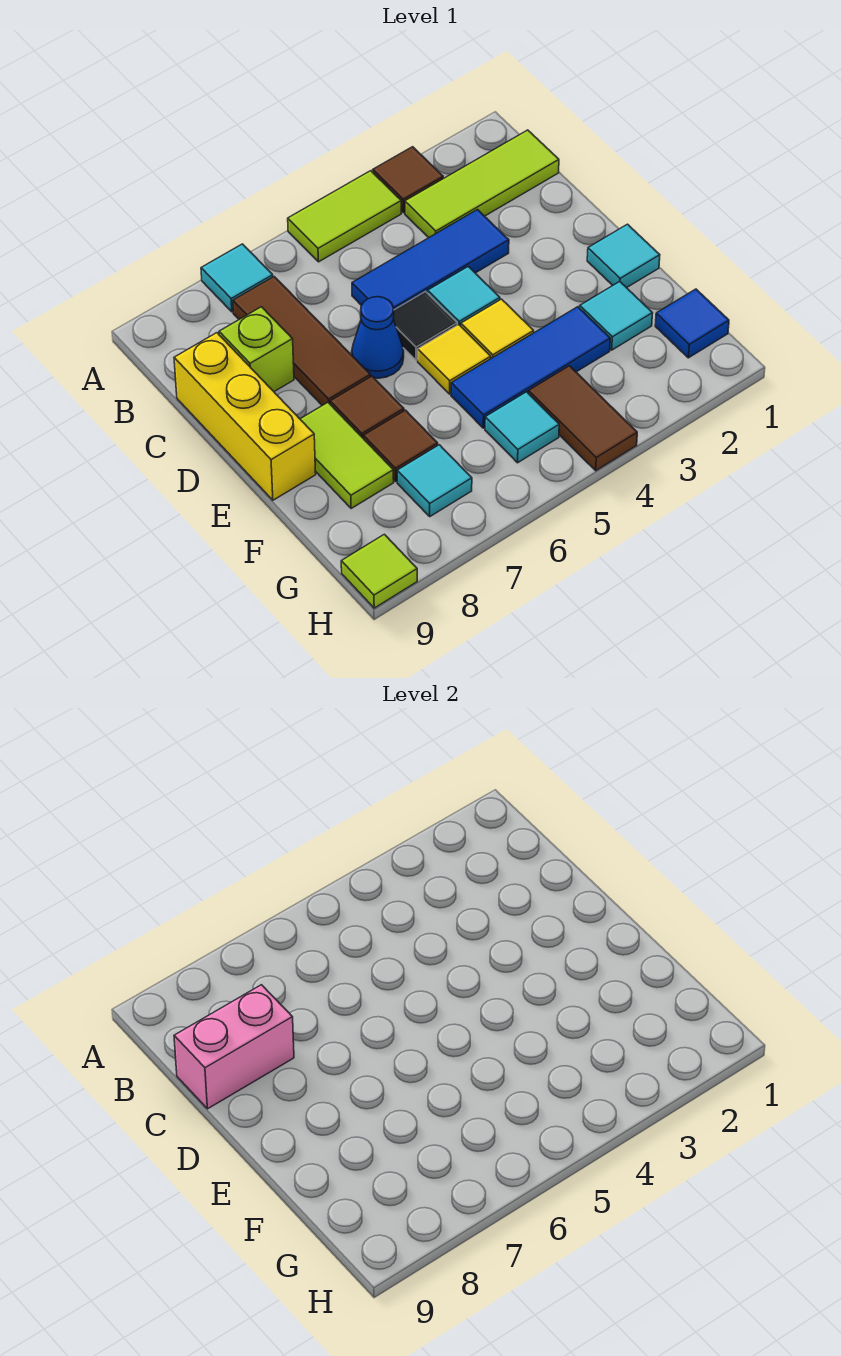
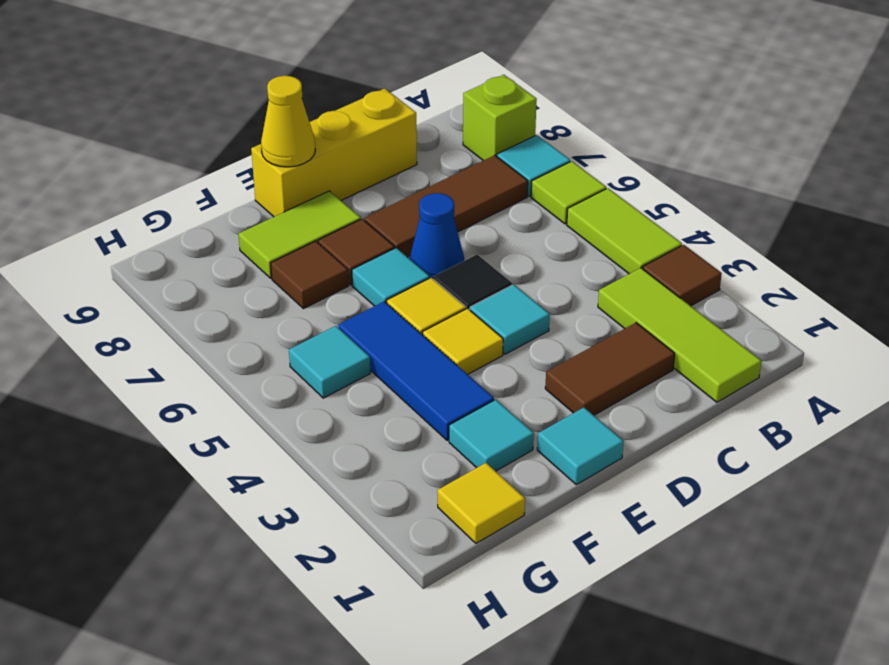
blue 1x3 tile [352,210,509,310] -> none
lime 1x1 brick [219,307,294,391] -> lime 1x1 brick moved to [463,75,537,161]
pink 1x2 brick [174,985,294,1109] -> none
none -> yellow 1x1 cone [261,76,315,167]
blue 1x1 tile [655,289,729,358] -> yellow 1x1 tile [437,463,525,543]
brown 1x2 tile [528,366,637,471] -> brown 1x2 tile moved to [545,323,675,415]
cyan 1x1 tile [397,445,472,516] -> cyan 1x1 tile moved to [352,248,430,306]
lime 1x1 tile [341,534,417,608] -> lime 1x1 tile moved to [531,161,606,224]

